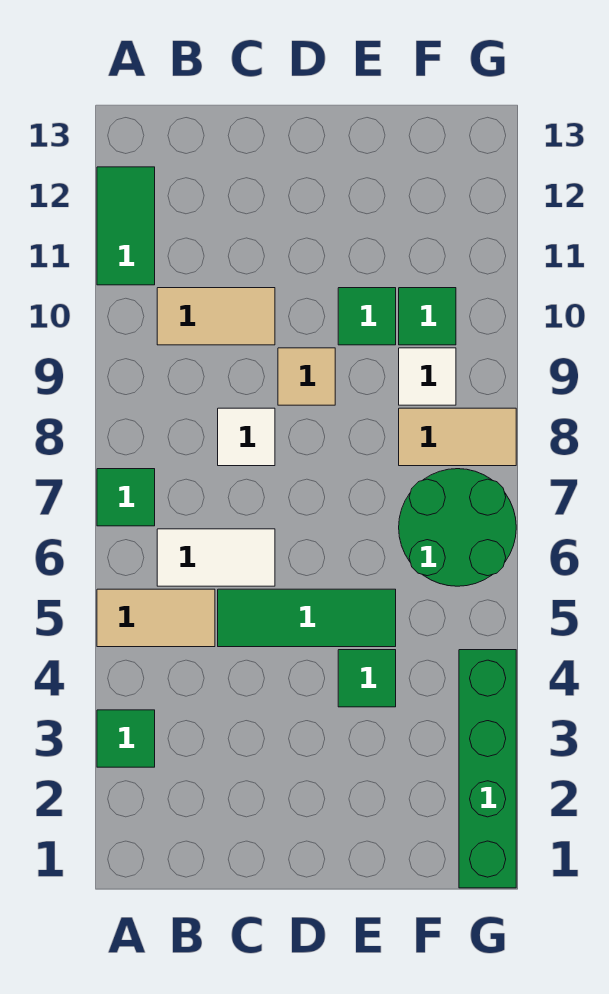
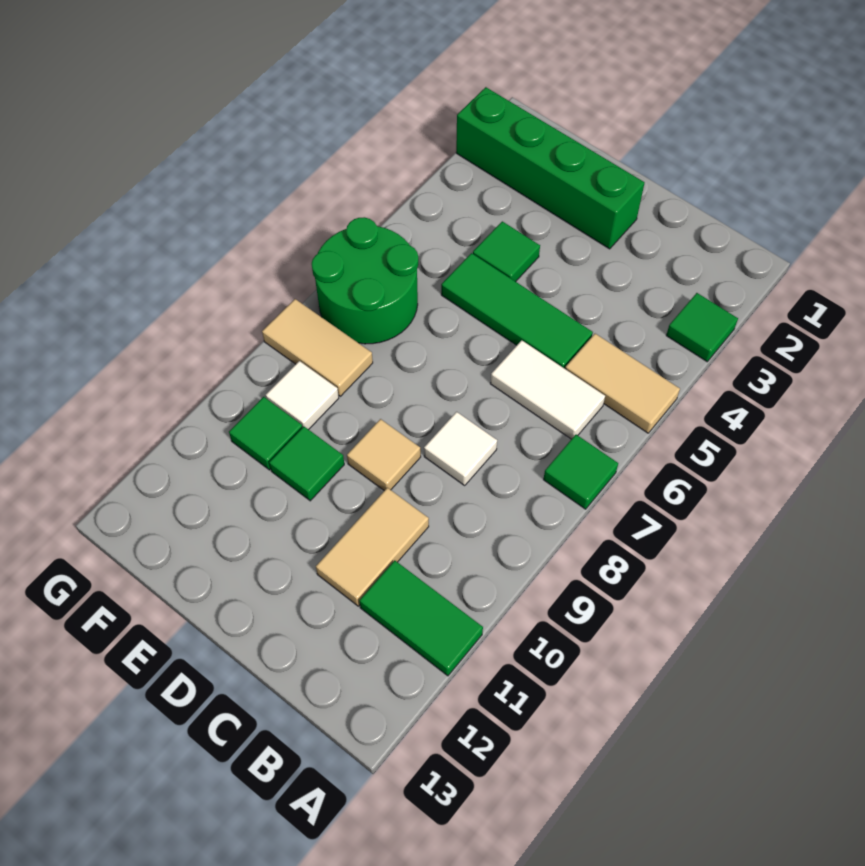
green 1x2 tile [97,167,155,285] -> green 1x2 tile turned to [359,560,483,676]
tan 1x2 tile [157,288,275,345] -> tan 1x2 tile turned to [316,488,429,606]
green 1x4 brick [459,650,516,888] -> green 1x4 brick turned to [456,87,645,249]

